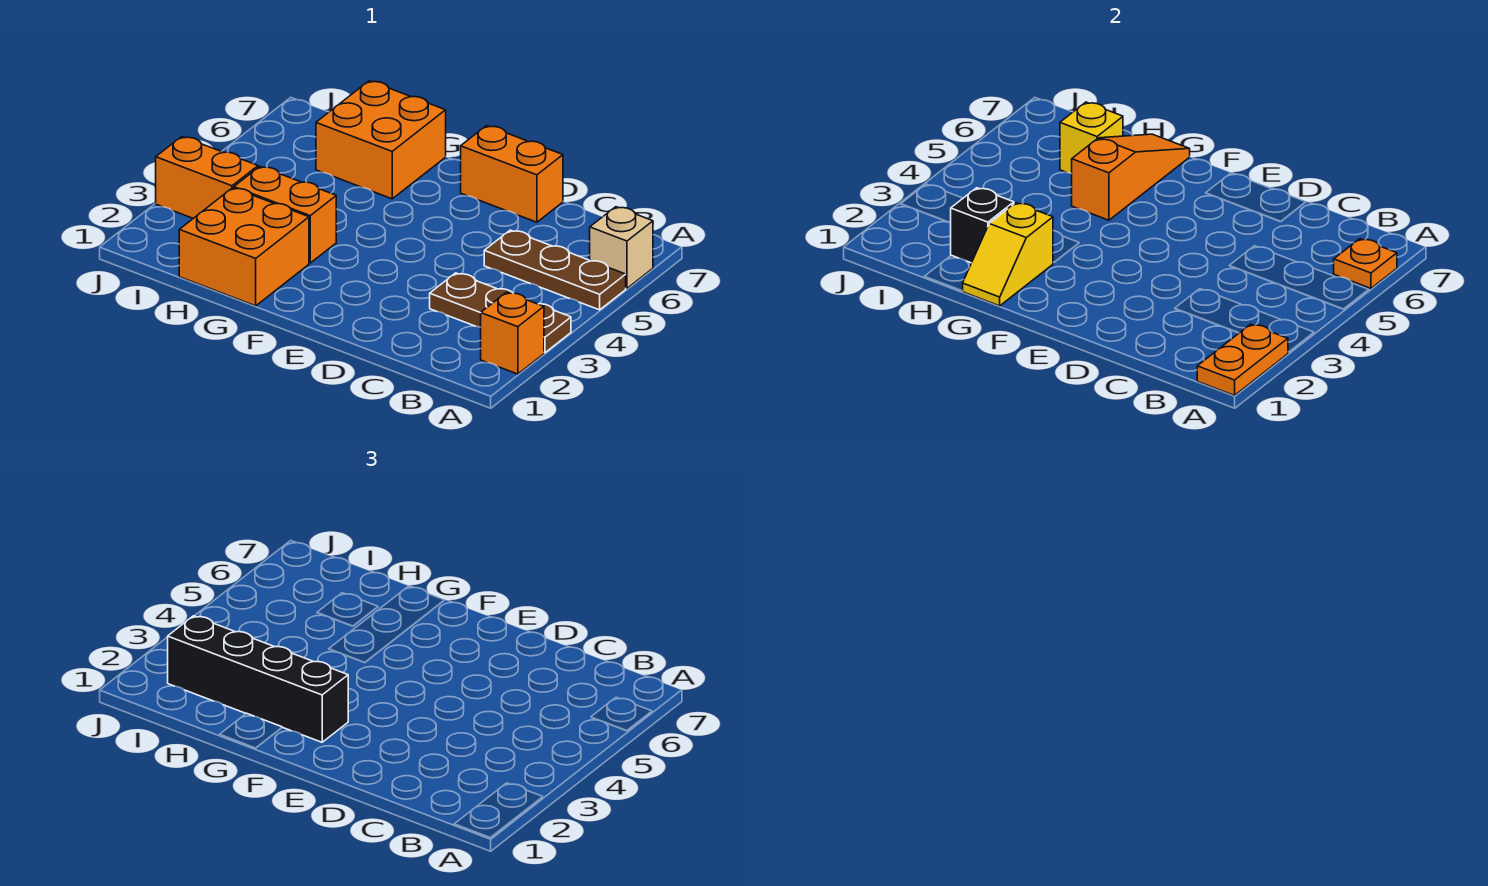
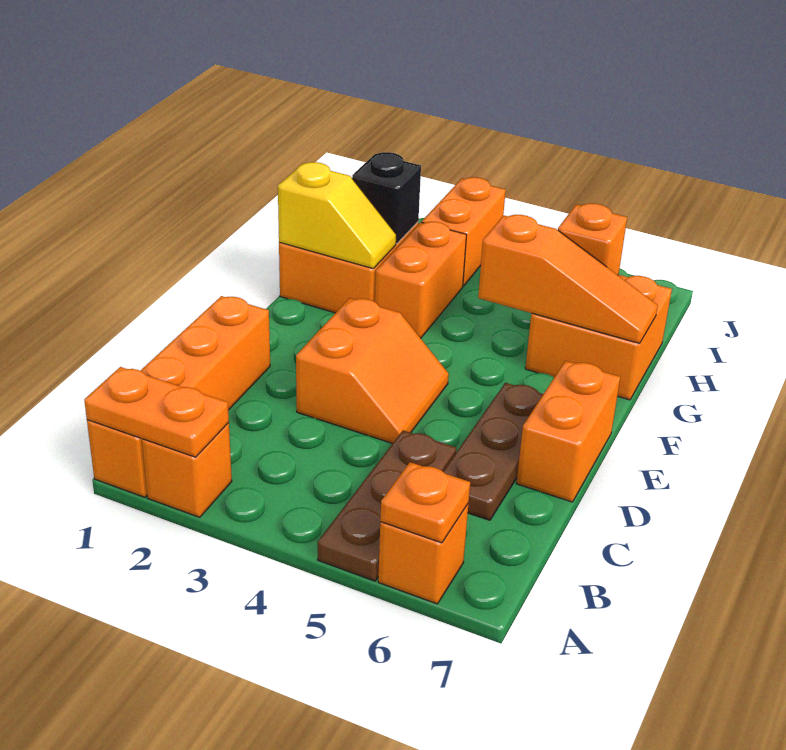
none -> orange 1x4 brick [87,296,270,497]
brown 1x3 plate [430,273,571,353] -> brown 1x3 plate moved to [443,383,543,520]
tan 1x1 brick [590,207,653,288] -> orange 1x1 brick [378,503,469,604]
none -> orange 2x2 slope [296,298,449,444]
black 1x4 brick [168,616,348,742] -> none
yellow 1x2 slope [963,203,1053,306] -> yellow 1x2 slope turned to [278,162,396,269]
yellow 1x1 brick [1060,102,1123,174] -> orange 1x1 brick [558,203,627,275]

